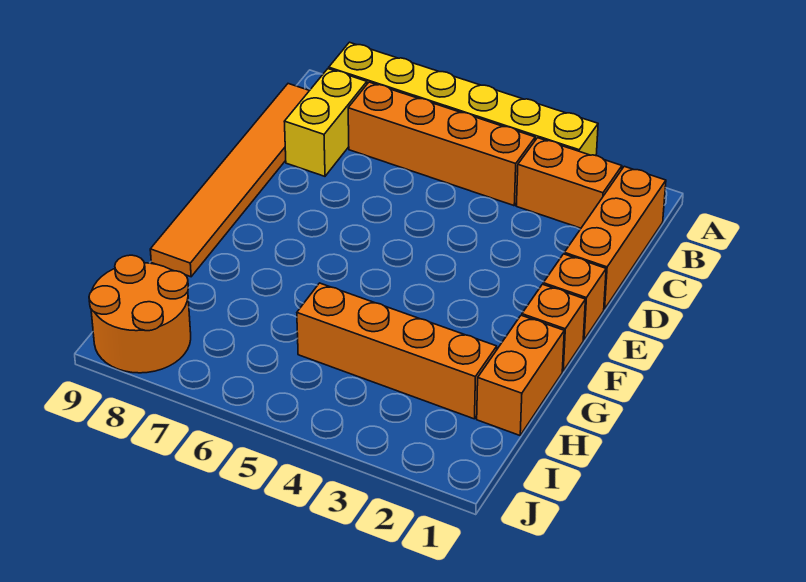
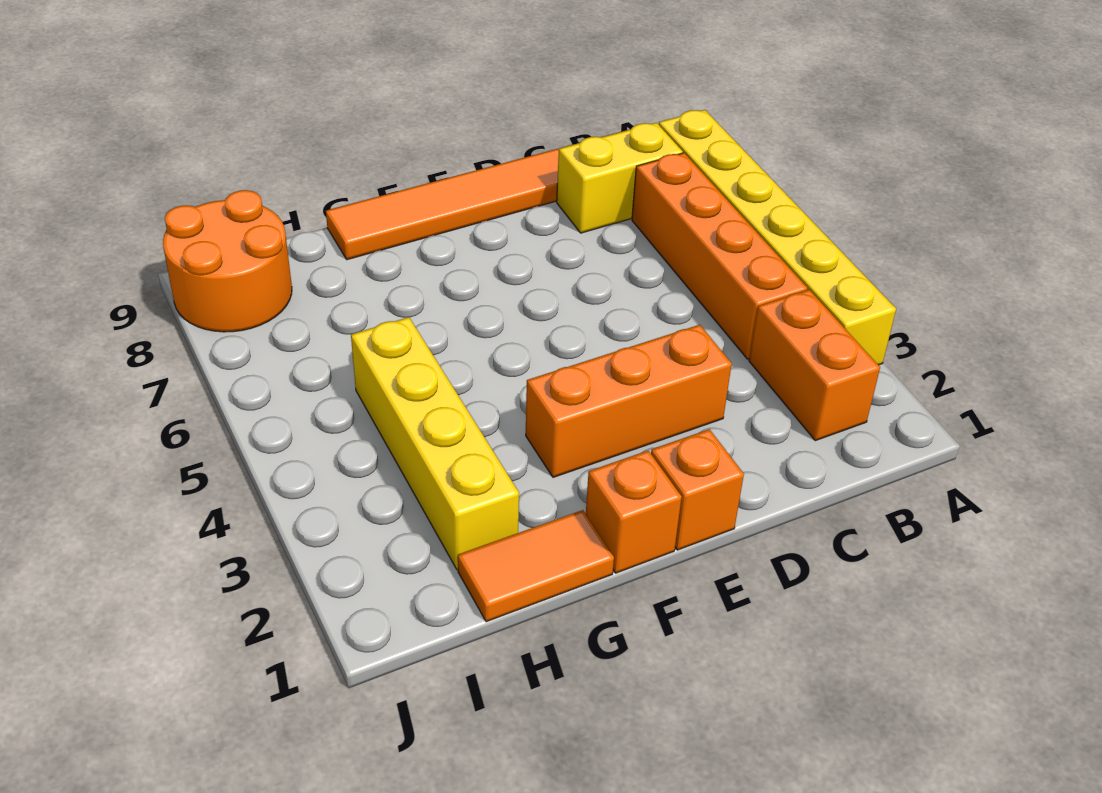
orange 1x3 brick [564,166,666,309] -> orange 1x3 brick moved to [526,325,732,477]
orange 1x2 brick [477,315,564,435] -> orange 1x2 tile [458,510,614,622]
orange 1x4 brick [297,283,497,419] -> yellow 1x4 brick [351,317,519,569]

